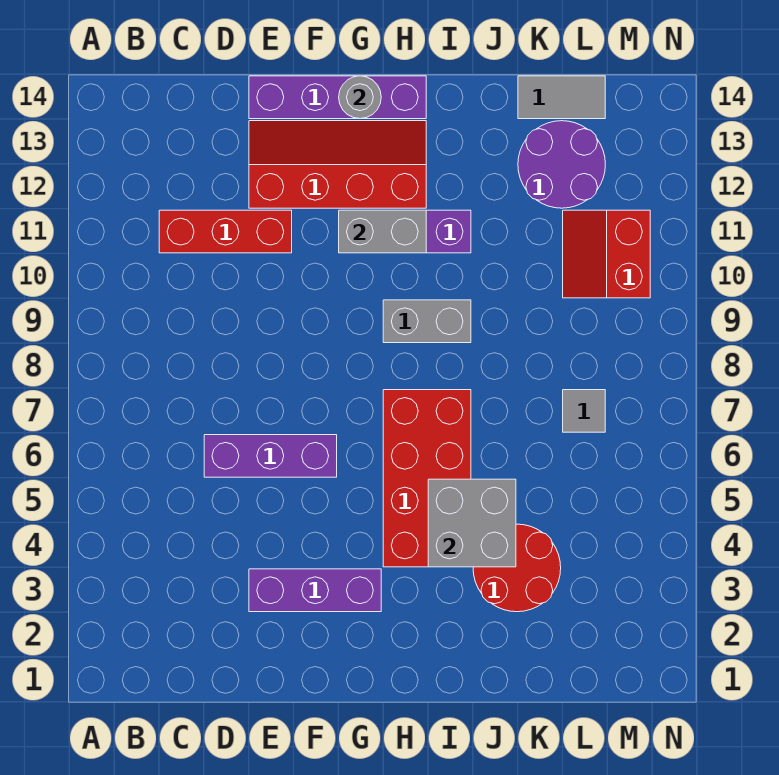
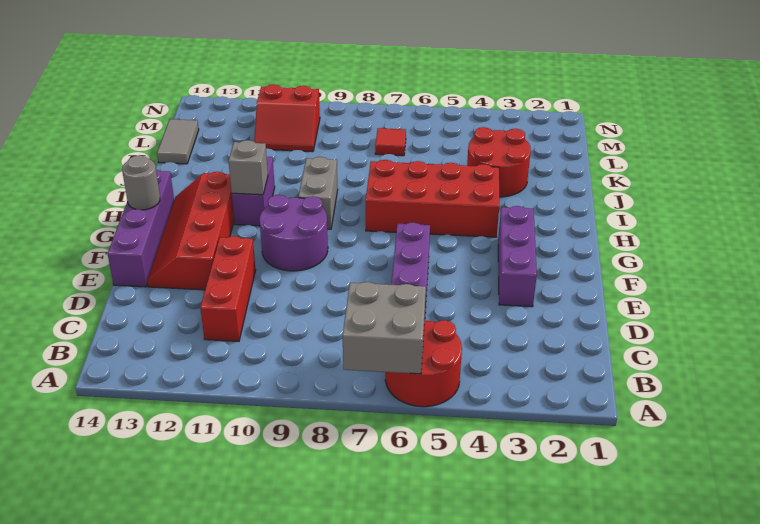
none -> red 2x2 round brick [385,320,462,407]
grey 1x2 brick [339,210,426,253] -> grey 1x1 brick [228,140,268,195]
grey 2x2 brick [428,479,516,567] -> grey 2x2 brick moved to [343,282,426,374]
purple 2x2 round brick [518,121,605,208] -> purple 2x2 round brick moved to [260,195,328,271]
grey 1x1 tile [563,390,605,432] -> red 1x1 tile [375,128,406,156]

